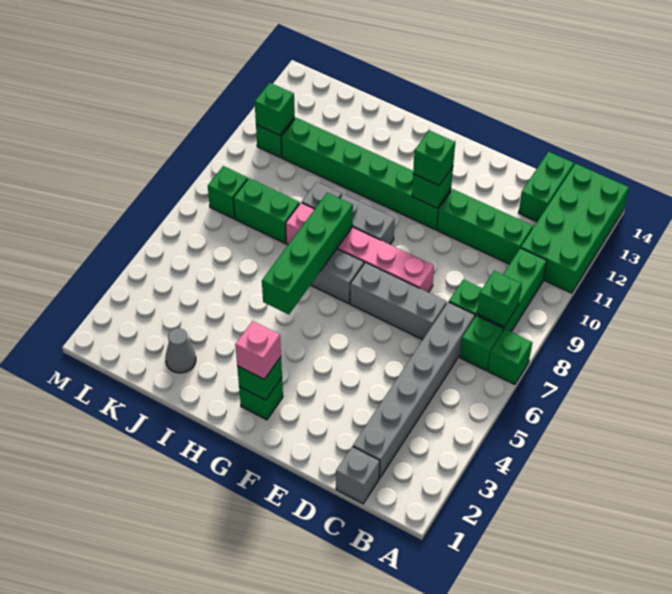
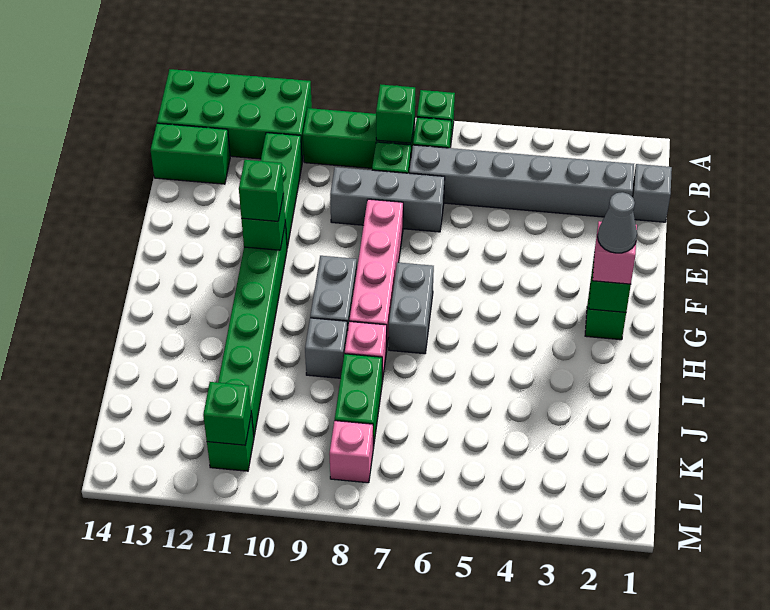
grey 1x3 brick [350,262,447,340] -> grey 1x3 brick turned to [330,167,445,232]
green 1x4 brick [262,193,353,315] -> none
grey 1x1 cone [165,328,196,373] -> grey 1x1 cone moved to [598,192,637,253]
green 1x1 brick [208,166,248,219] -> pink 1x1 brick [329,421,373,483]

